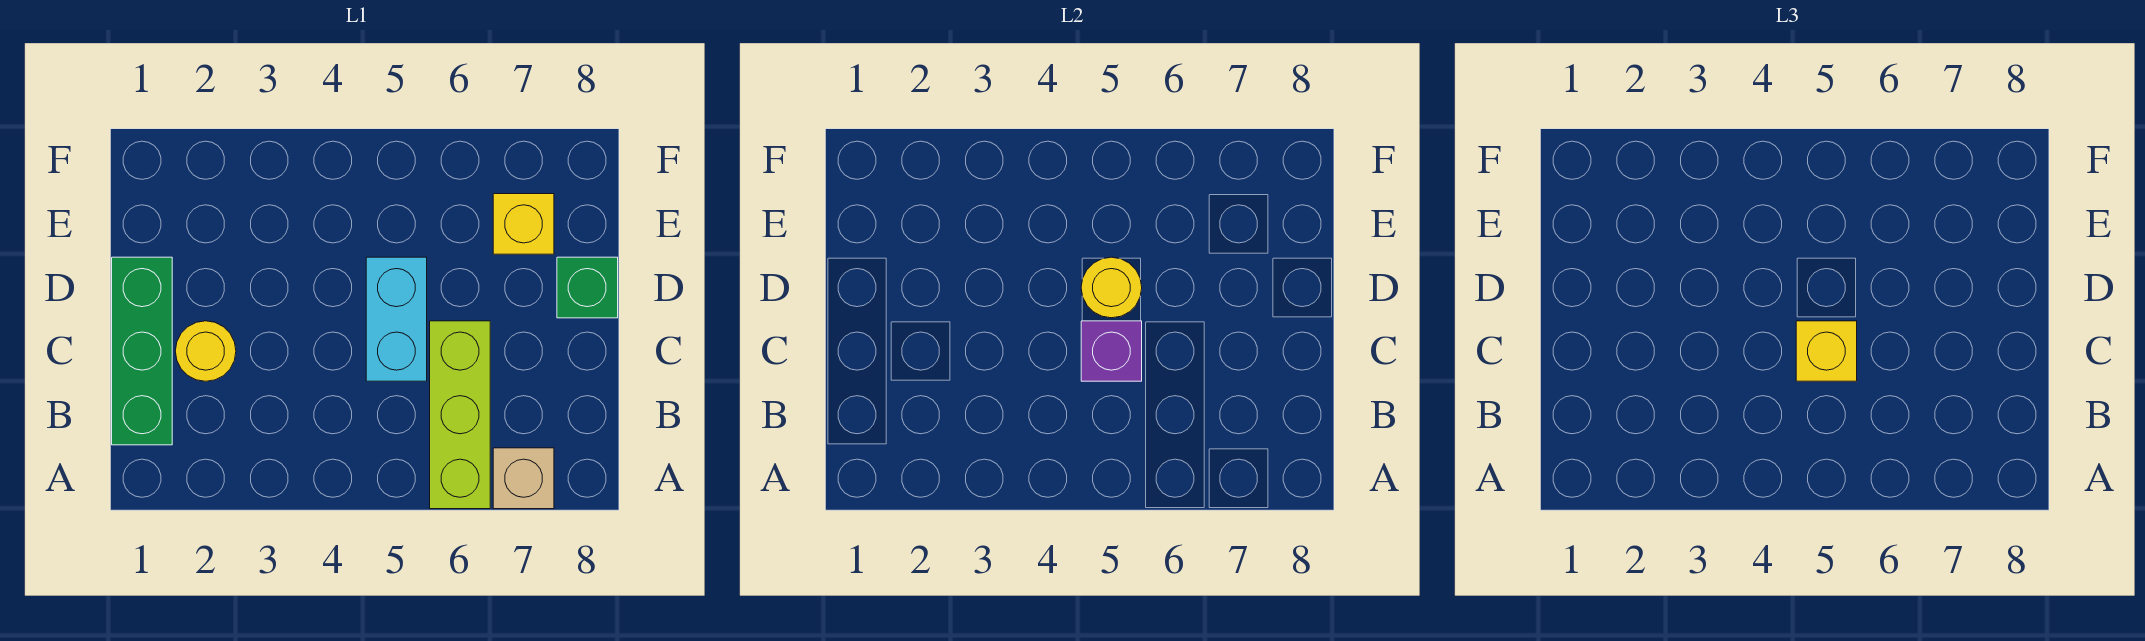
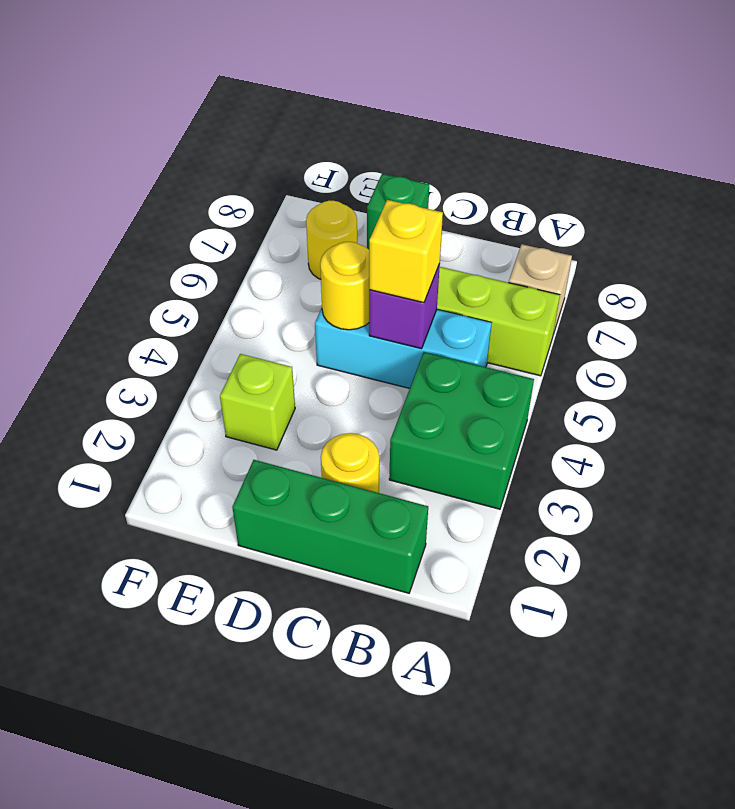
none -> green 2x2 brick [389,352,534,509]
cyan 1x2 brick [366,257,427,381] -> cyan 1x3 brick [315,308,492,388]
none -> lime 1x1 brick [220,354,295,450]
yellow 1x1 brick [493,194,554,254] -> yellow 1x1 round brick [306,201,357,279]

